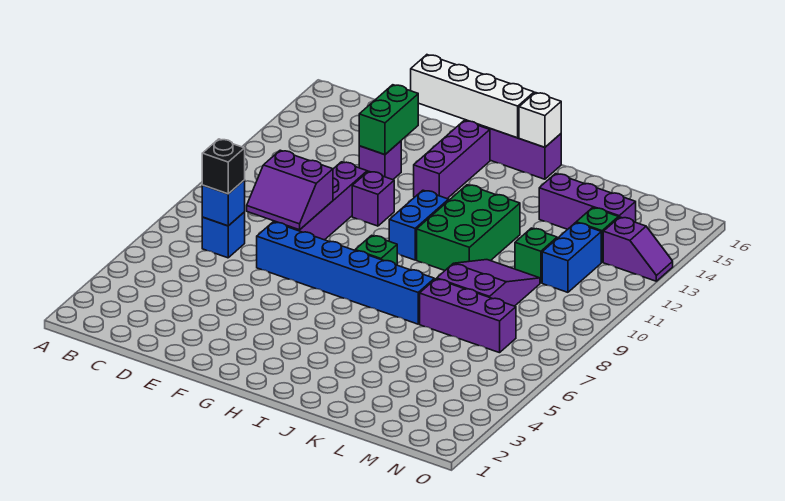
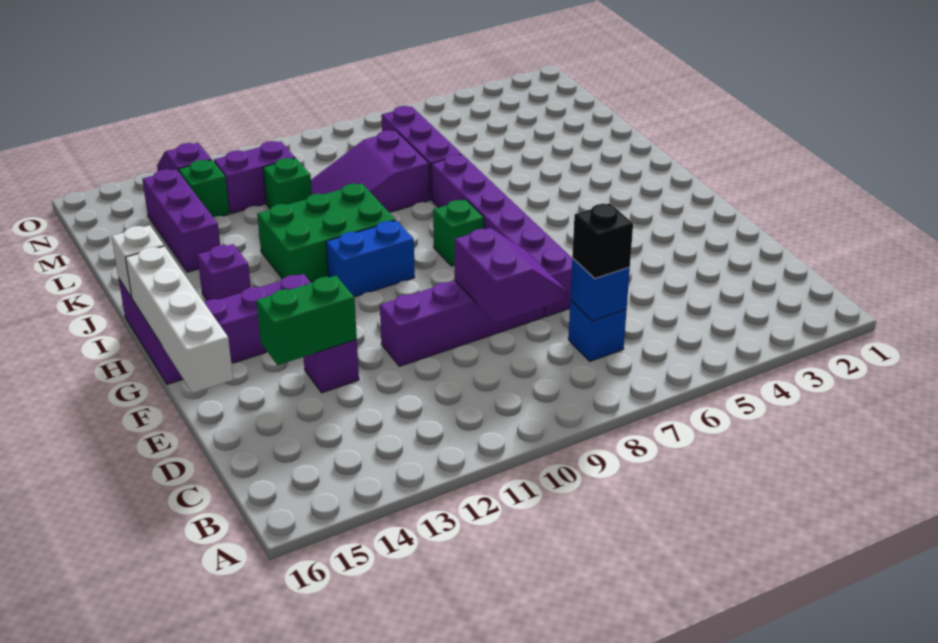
blue 1x6 brick [257,222,434,324] -> purple 1x6 brick [431,154,572,317]
purple 1x1 brick [352,171,394,226] -> purple 1x1 brick moved to [197,244,251,301]
blue 1x2 brick [542,223,601,292] -> purple 1x2 brick [214,141,295,214]

